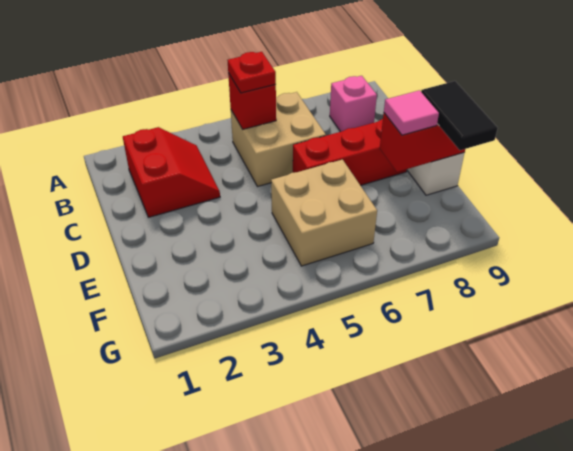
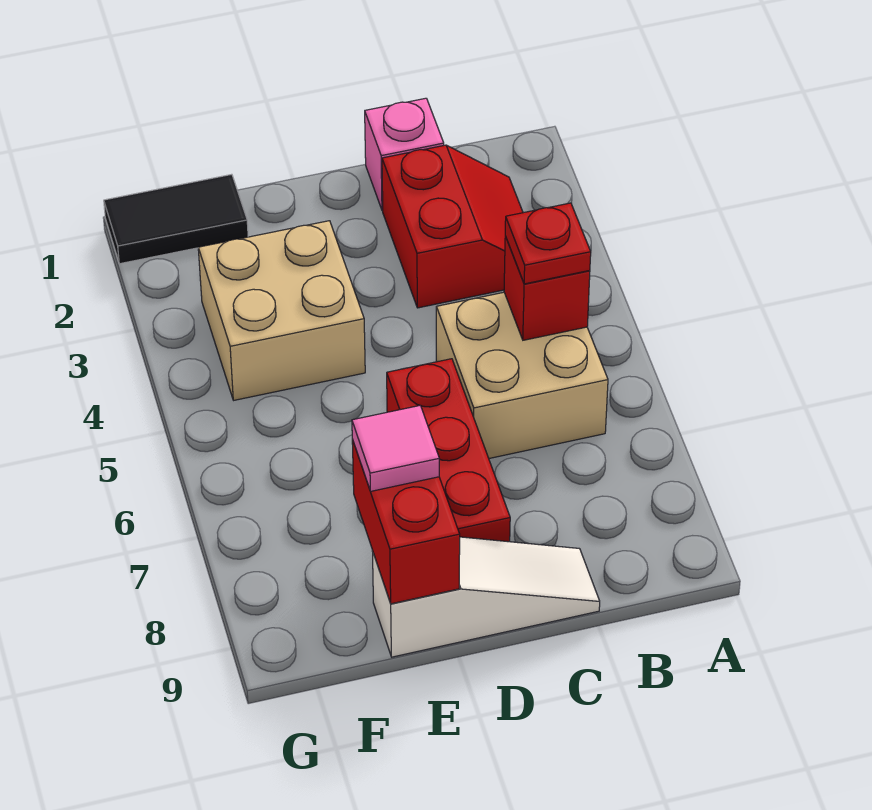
red 2x2 slope [123,127,220,217] -> red 2x2 slope turned to [382,145,523,308]
pink 1x1 brick [330,76,377,132] -> pink 1x1 brick moved to [365,98,444,210]
tan 2x2 brick [271,160,377,266] -> tan 2x2 brick moved to [198,221,365,400]
black 1x2 tile [421,81,498,150] -> black 1x2 tile moved to [104,174,248,264]

